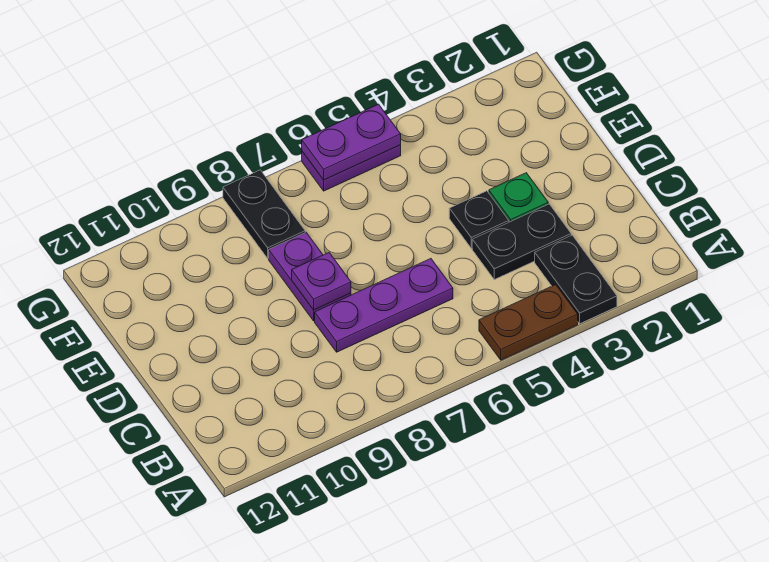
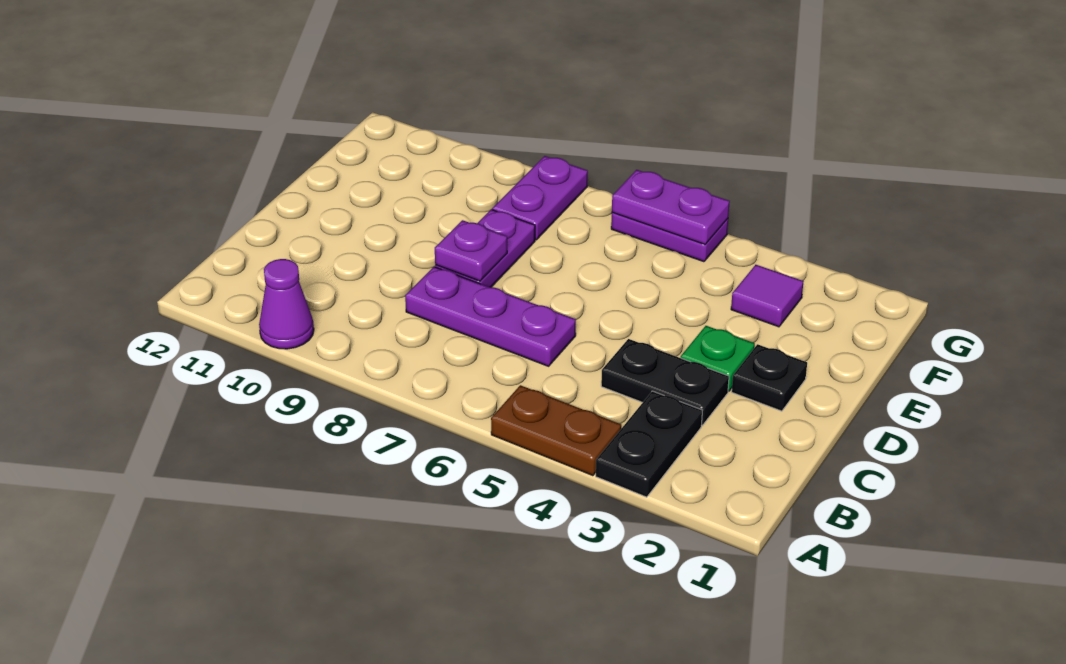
none -> purple 1x1 cone [259,259,314,349]
black 1x1 plate [449,191,509,248] -> black 1x1 plate moved to [732,344,807,411]
none -> purple 1x1 tile [731,265,804,327]
black 1x2 plate [223,170,305,258] -> purple 1x2 plate [492,156,588,240]

